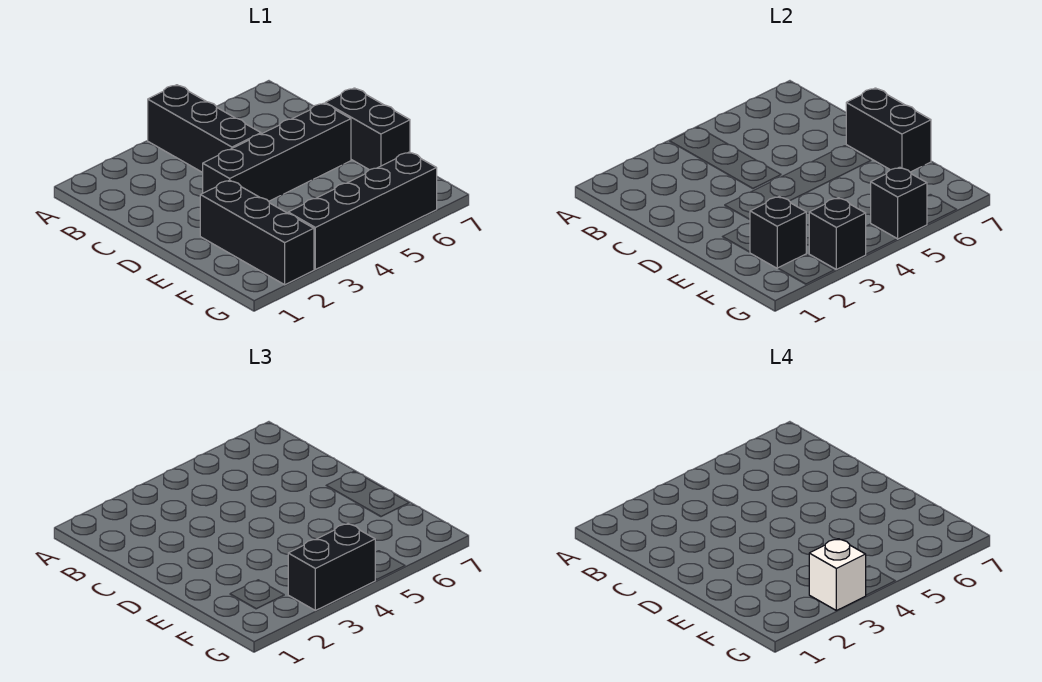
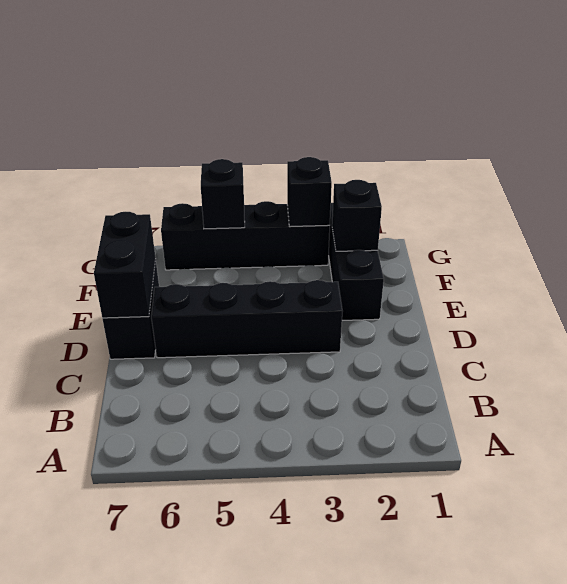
black 1x3 brick [148,85,261,173] -> none
black 1x2 brick [288,524,375,610] -> none
white 1x1 brick [809,539,866,610] -> none

